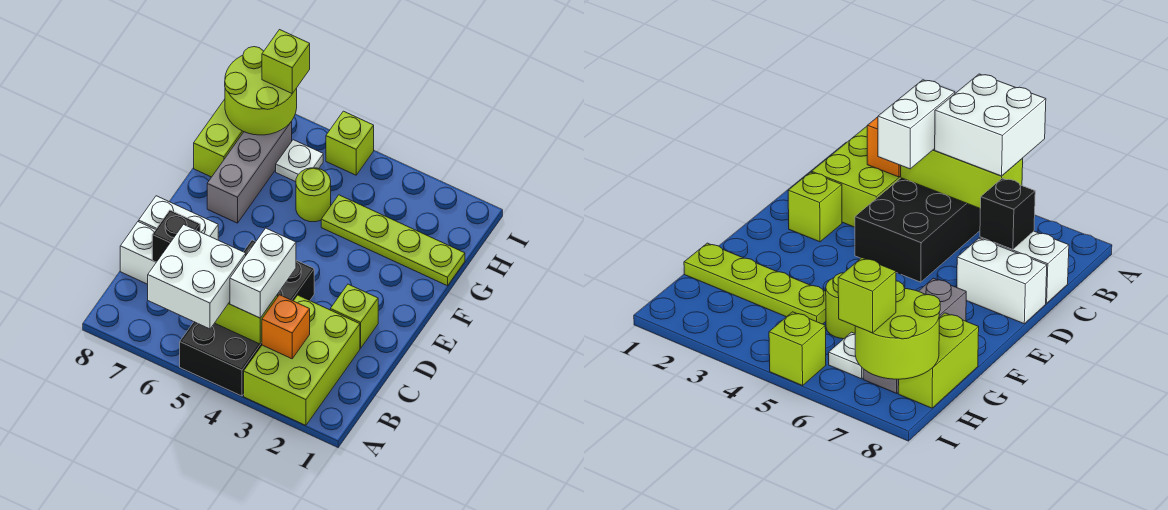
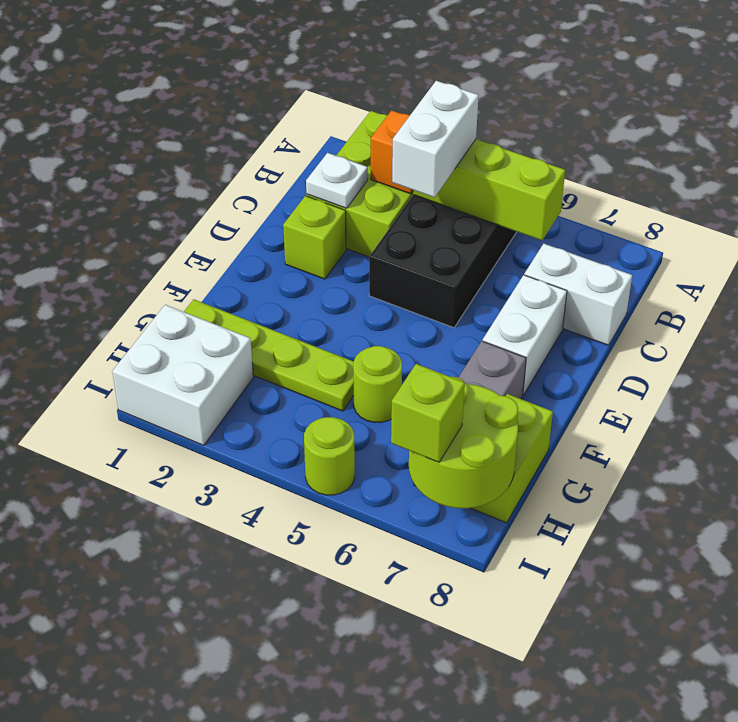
white 2x2 brick [148,224,246,329] -> white 2x2 brick moved to [112,305,253,445]
black 1x1 brick [152,210,200,262] -> none
white 1x2 brick [139,196,218,240] -> white 1x2 brick turned to [483,275,567,395]
white 1x1 plate [276,140,323,182] -> white 1x1 plate moved to [306,153,368,208]
lime 1x1 brick [326,111,374,175] -> lime 1x1 round brick [304,417,355,495]

